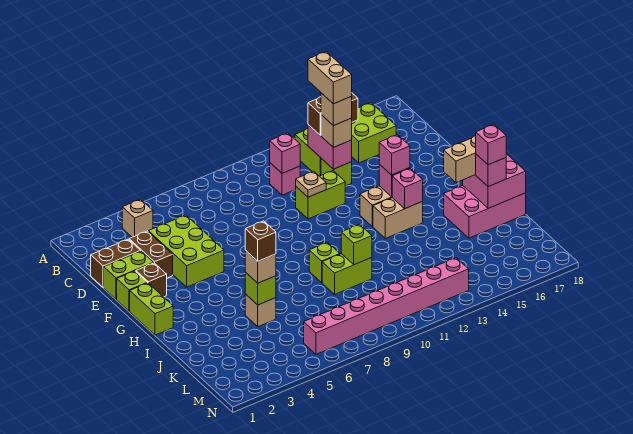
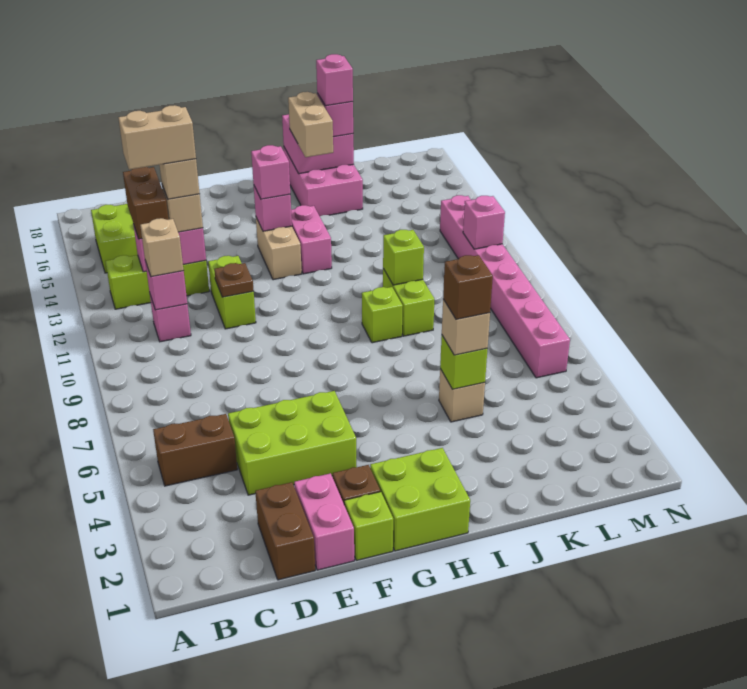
tan 1x1 brick [122,199,153,237] -> tan 1x1 brick moved to [140,218,184,277]
brown 1x2 brick [129,231,173,278] -> brown 1x2 brick moved to [153,414,237,486]
lime 1x2 brick [104,251,154,299] -> pink 1x2 brick [294,473,354,570]
tan 1x1 plate [296,171,326,197] -> brown 1x1 plate [214,263,254,297]
lime 1x2 brick [130,283,173,335] -> lime 2x2 brick [370,448,470,551]
tan 1x2 brick [373,198,423,239] -> pink 1x2 brick [291,205,332,274]
pink 1x1 brick [392,168,423,209] -> pink 1x1 brick moved to [463,196,505,249]

